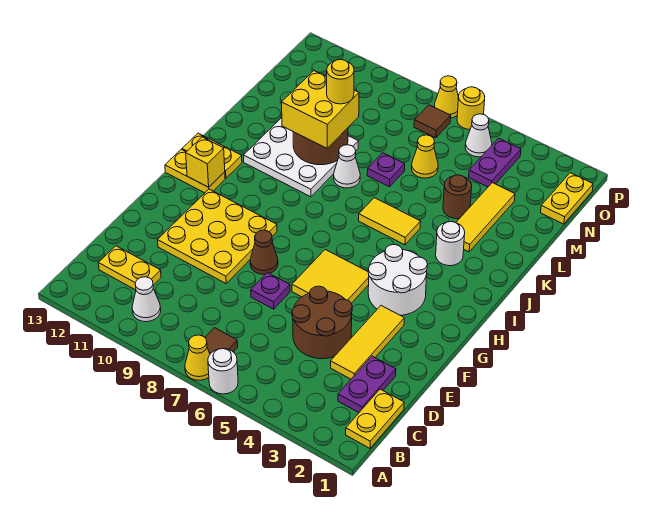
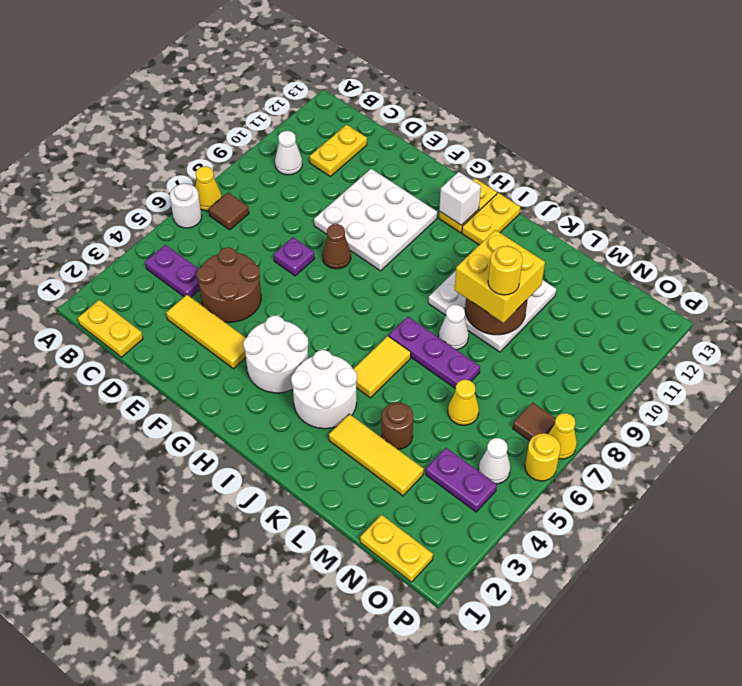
purple 1x2 plate [338,356,396,413] -> purple 1x2 plate moved to [145,245,200,297]
yellow 3x3 plate [158,189,277,283] -> white 3x3 plate [314,169,437,271]
yellow 2x2 tile [292,250,369,303] -> none
yellow 1x1 brick [186,137,225,187] -> white 1x1 brick [439,172,481,225]
white 1x1 round brick [436,222,465,266] -> white 2x2 round brick [291,350,357,429]
purple 1x1 plate [367,153,405,187] -> purple 1x3 plate [389,317,480,389]

